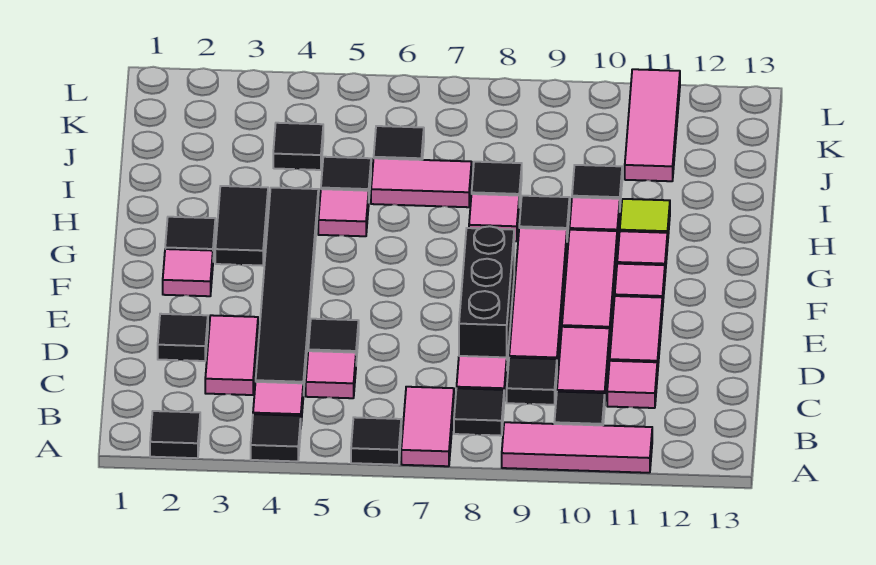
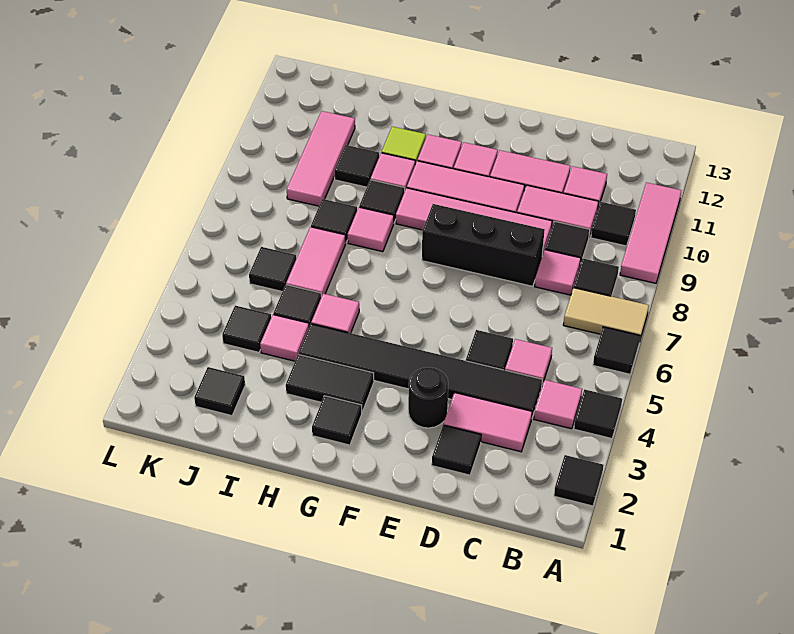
pink 1x2 tile [401,387,454,466] -> tan 1x2 tile [563,288,649,342]
none -> black 1x1 round brick [408,367,448,428]
pink 1x1 tile [163,249,213,296] -> pink 1x1 tile moved to [260,315,309,361]
none -> black 1x1 tile [194,367,245,416]
pink 1x3 tile [625,69,680,181] -> pink 1x3 tile turned to [287,111,355,206]

